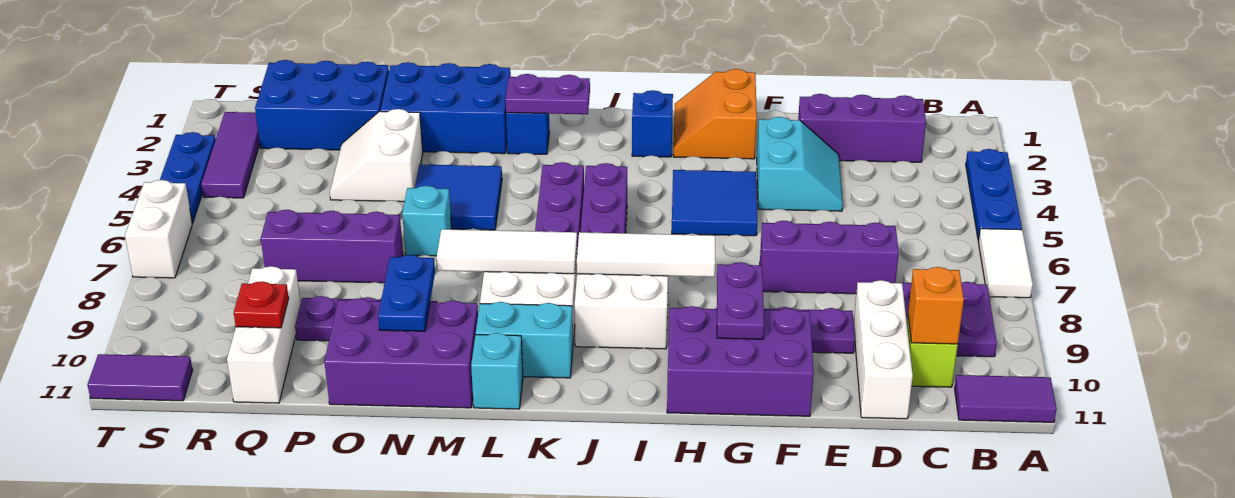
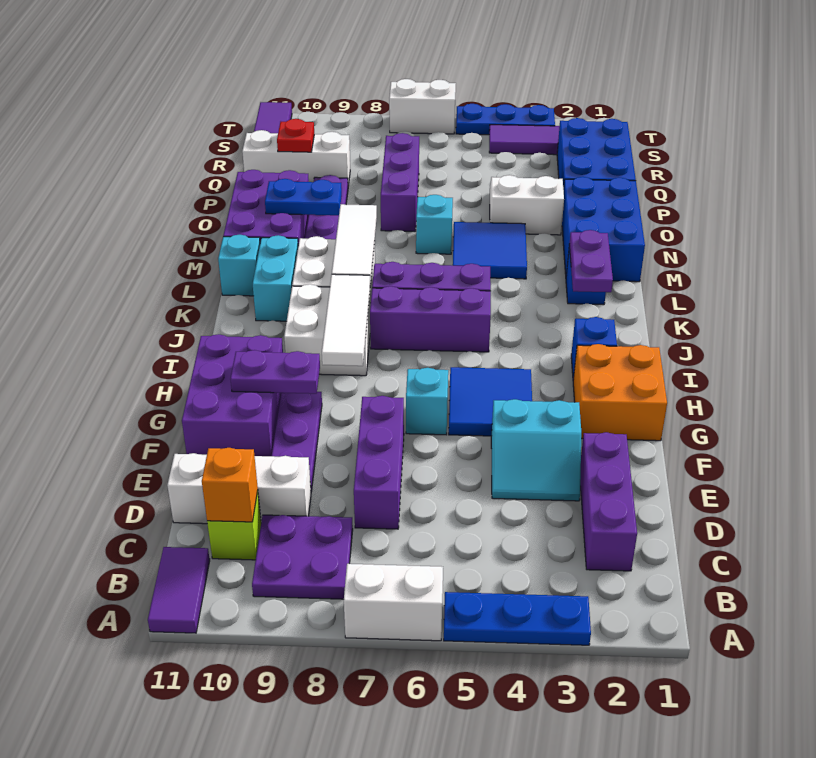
white 1x2 tile [978,229,1033,298] -> white 1x2 brick [344,564,443,641]
orange 2x2 slope [673,69,757,159] -> orange 2x2 brick [573,344,667,441]
none -> cyan 1x1 brick [406,368,448,435]

